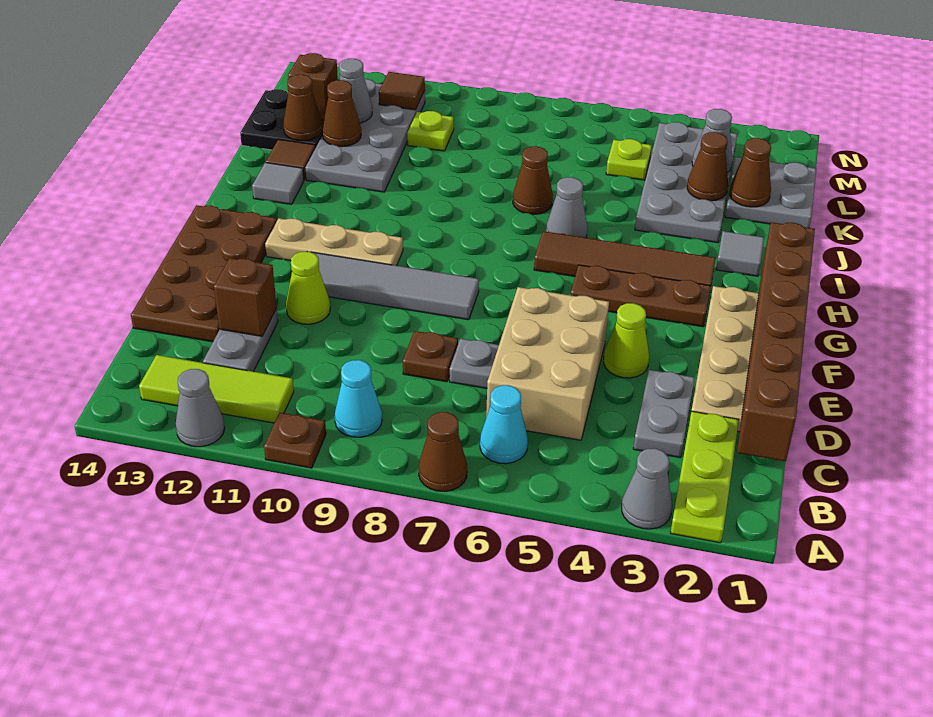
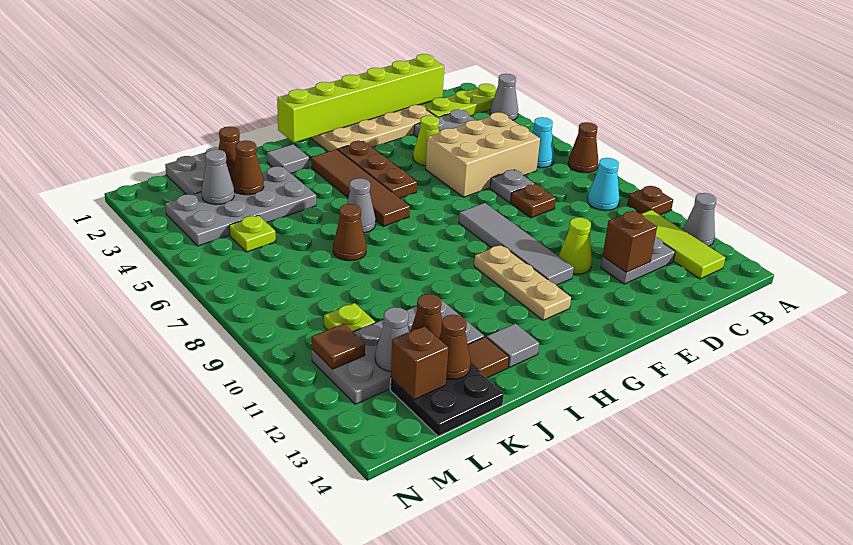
brown 1x6 brick [737,222,815,462] -> lime 1x6 brick [277,54,444,143]
brown 2x4 plate [131,205,277,342] -> none

